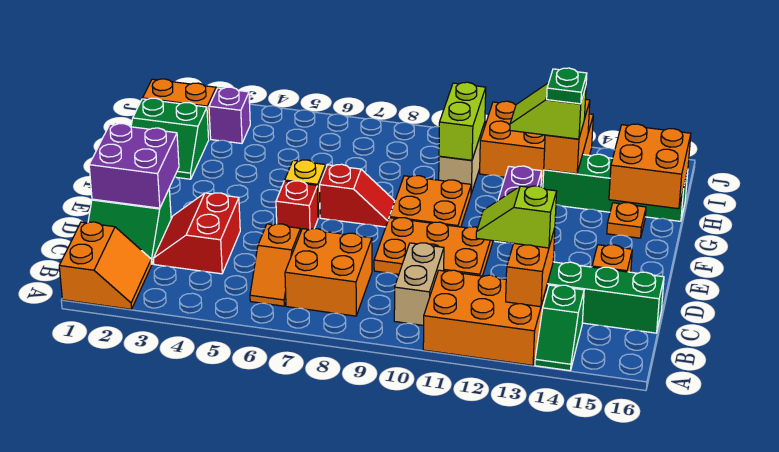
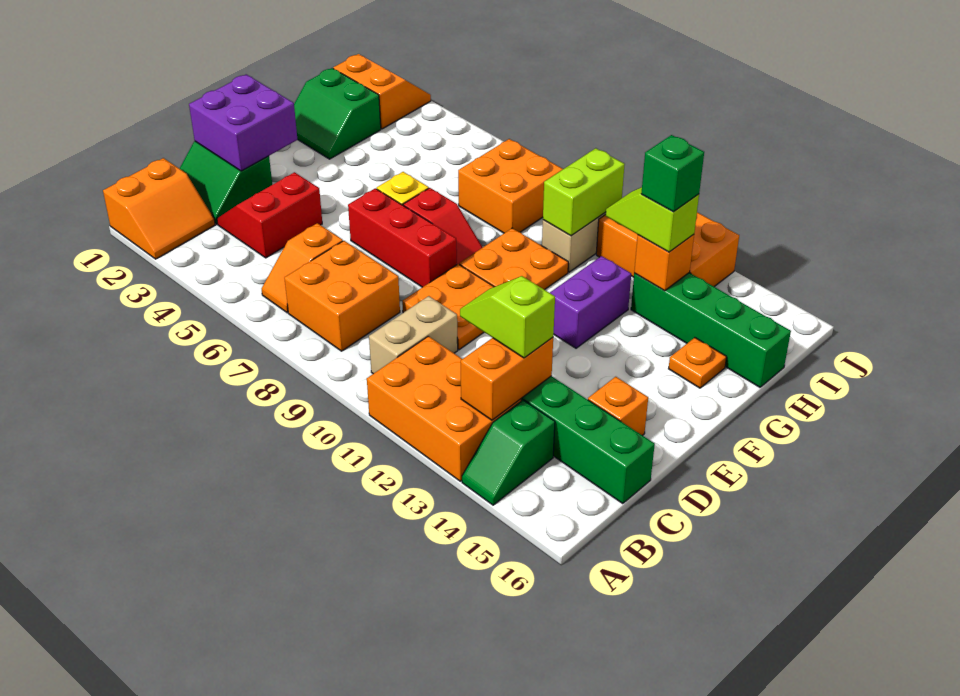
orange 2x3 plate [374,218,493,276] -> orange 2x2 plate [402,264,494,350]
red 1x1 brick [276,181,318,230] -> red 1x3 brick [348,188,457,287]
orange 2x2 brick [609,124,691,209] -> orange 2x2 brick moved to [458,139,563,233]
orange 1x2 brick [544,99,590,174] -> orange 1x1 brick [634,235,694,291]
green 1x1 plate [547,68,587,104] -> green 1x1 brick [641,135,704,212]
purple 1x1 brick [209,87,250,143] -> none

